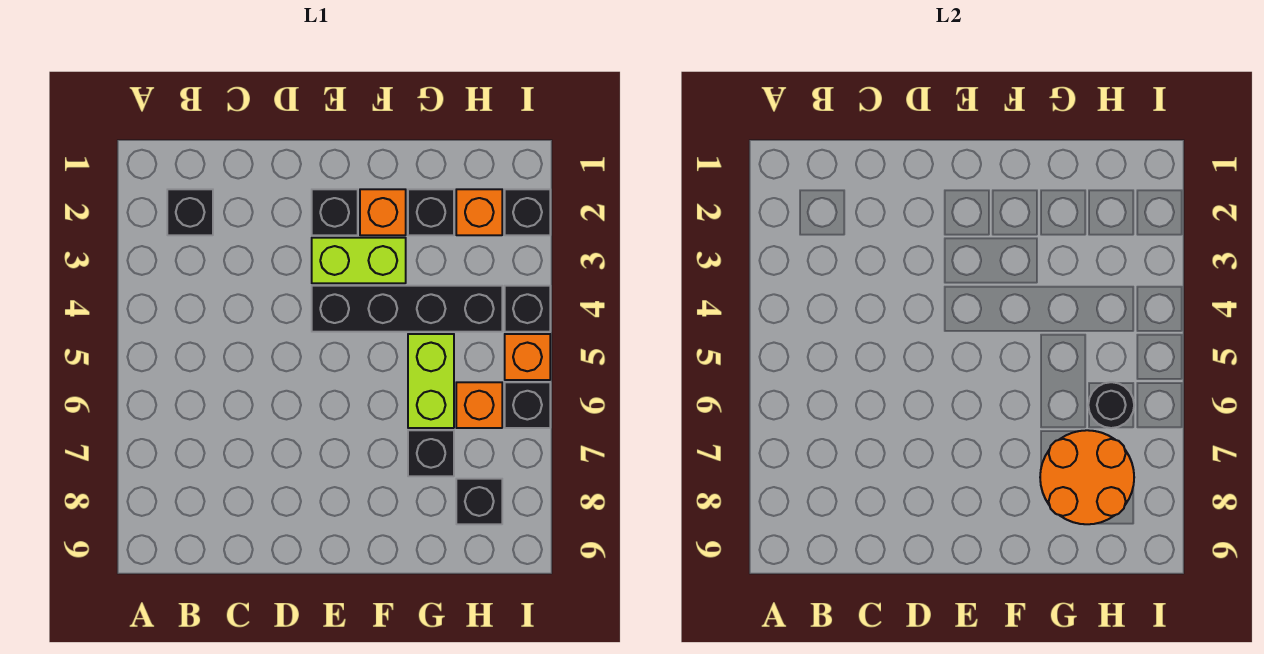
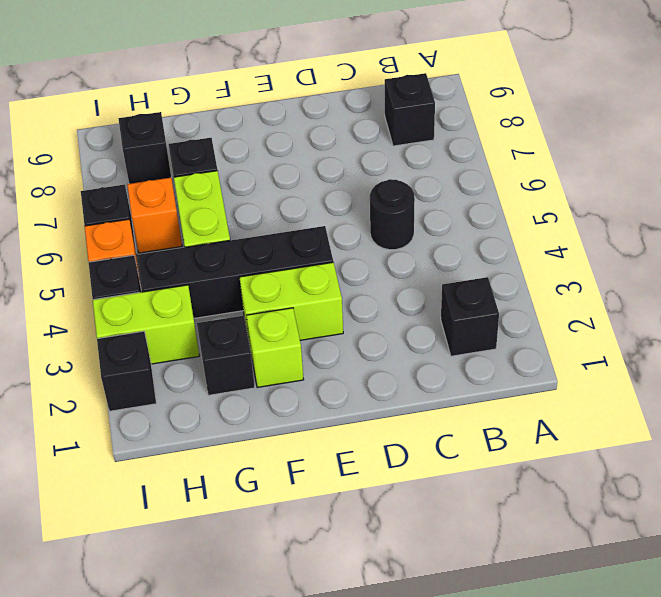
black 1x1 brick [312,189,358,235] -> black 1x1 brick moved to [385,73,435,146]
orange 1x1 brick [360,189,406,235] -> lime 1x1 brick [246,308,304,388]
orange 2x2 round brick [1040,430,1134,524] -> none
orange 1x1 brick [456,189,502,235] -> none
none -> lime 1x2 brick [93,285,199,364]
black 1x1 round brick [1088,382,1134,428] -> black 1x1 round brick moved to [370,179,415,250]

